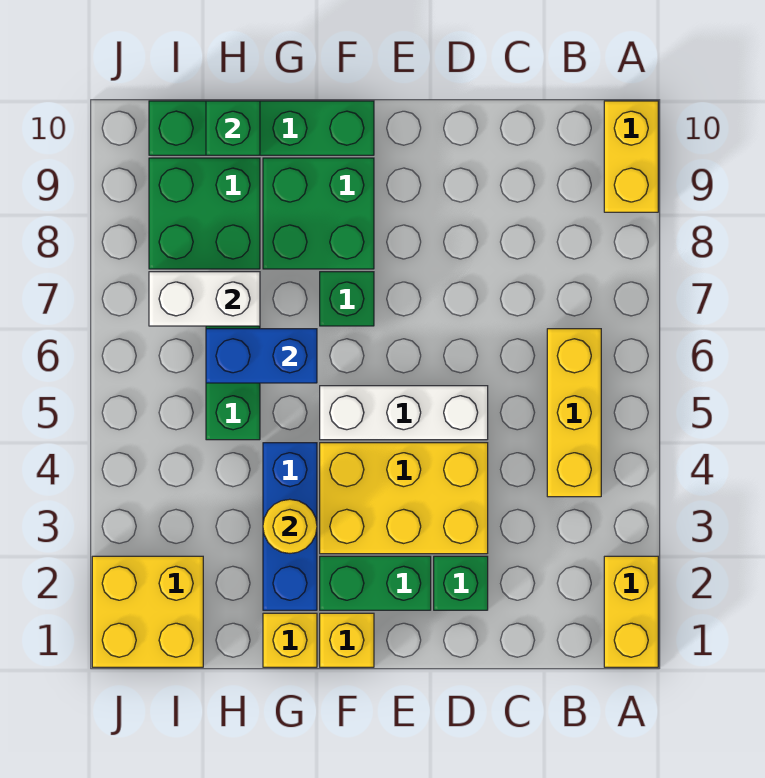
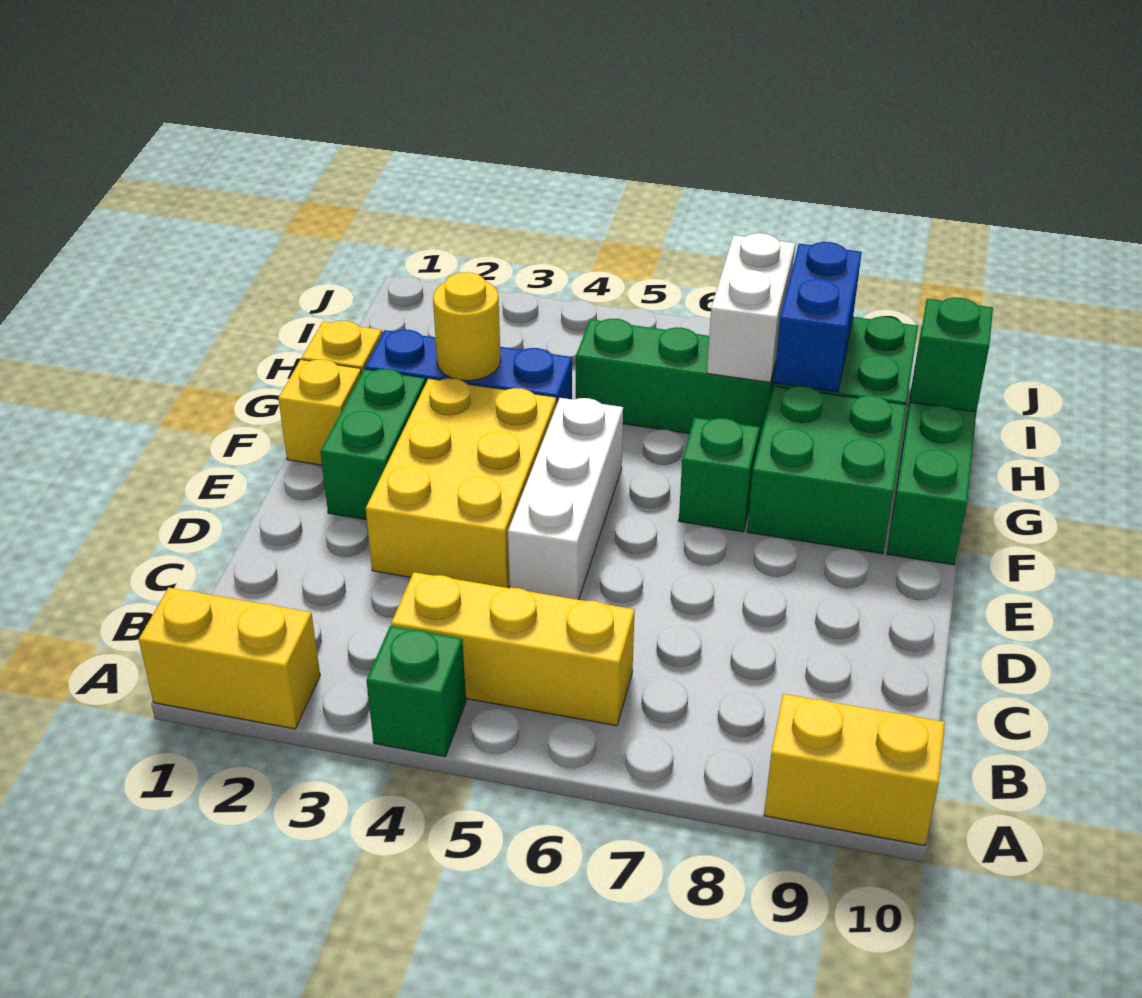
green 1x1 brick [434,556,488,610] -> green 1x1 brick moved to [366,626,466,757]
blue 1x2 brick [206,329,317,383] -> blue 1x2 brick moved to [774,242,862,392]
yellow 2x2 brick [92,556,203,667] -> none

